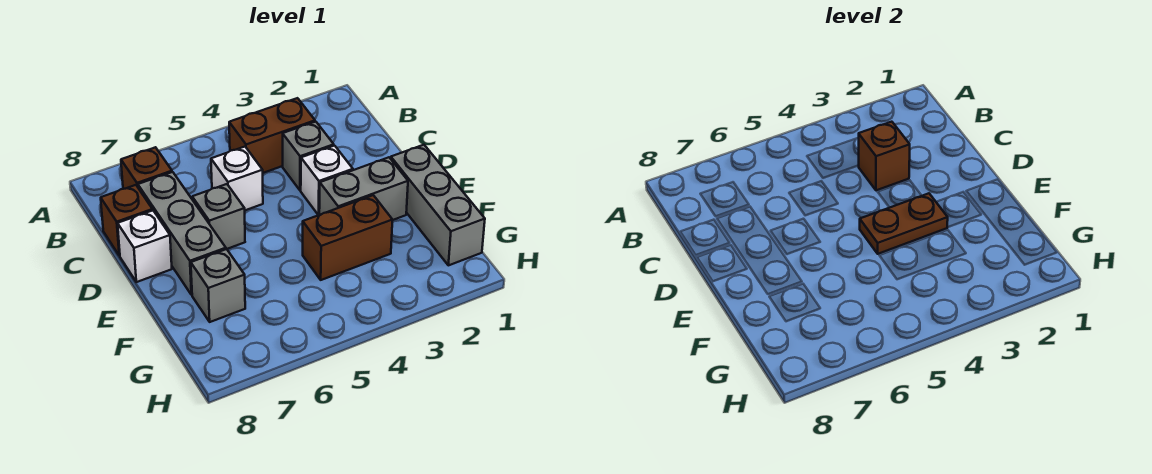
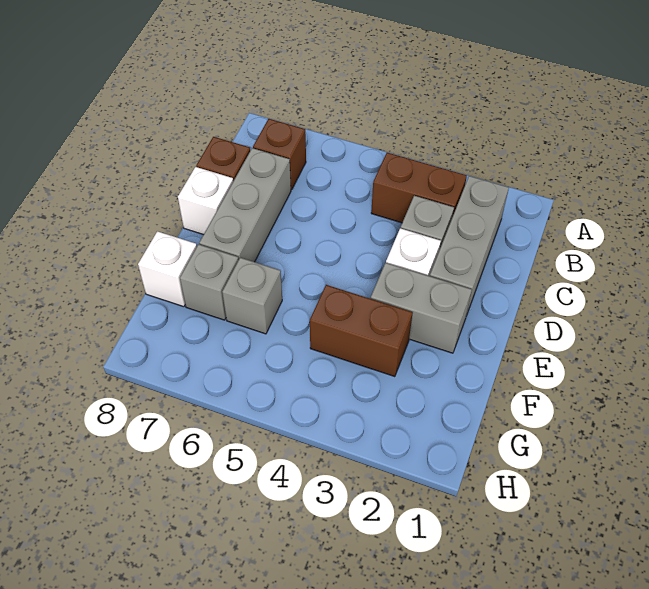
brown 1x1 brick [858,122,910,190] -> none
white 1x1 brick [211,147,263,210] -> white 1x1 brick moved to [138,231,197,307]
grey 1x1 brick [192,184,245,249] -> grey 1x1 brick moved to [222,258,282,334]
grey 1x3 brick [391,145,485,265] -> grey 1x3 brick moved to [430,176,509,316]
brown 1x2 plate [860,193,948,254] -> none

